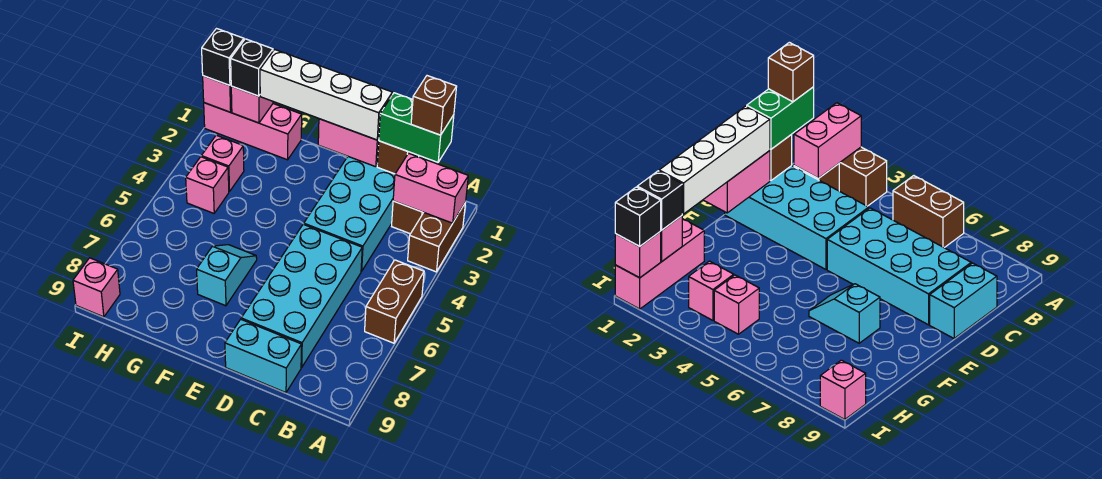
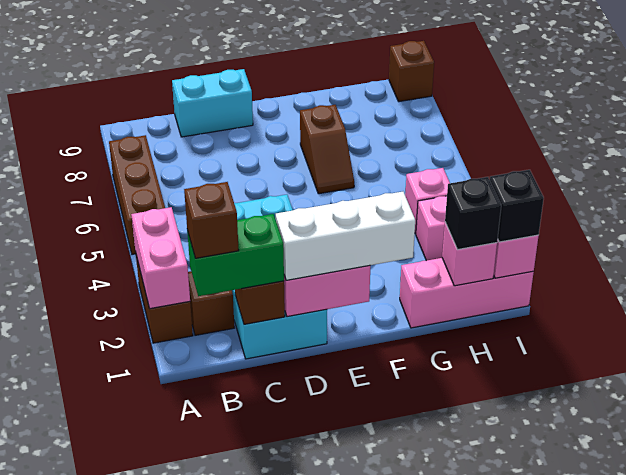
pink 1x2 brick [393,153,468,223] -> pink 1x2 brick turned to [131,207,190,309]
brown 1x2 brick [365,260,424,343] -> brown 1x3 brick [109,135,165,254]
cyan 2x4 brick [241,224,362,367] -> none
white 1x4 brick [260,50,392,140] -> white 1x3 brick [276,192,415,280]
cyan 1x2 slope [197,245,257,306] -> brown 1x2 slope [300,105,354,194]
pink 1x1 brick [73,258,120,317] -> brown 1x1 brick [389,41,434,102]

